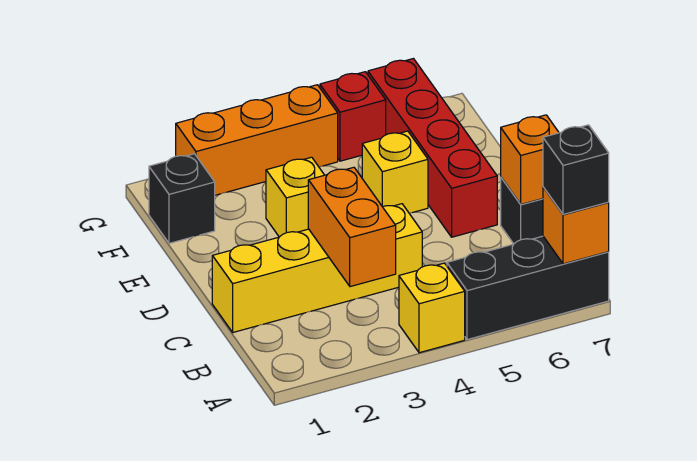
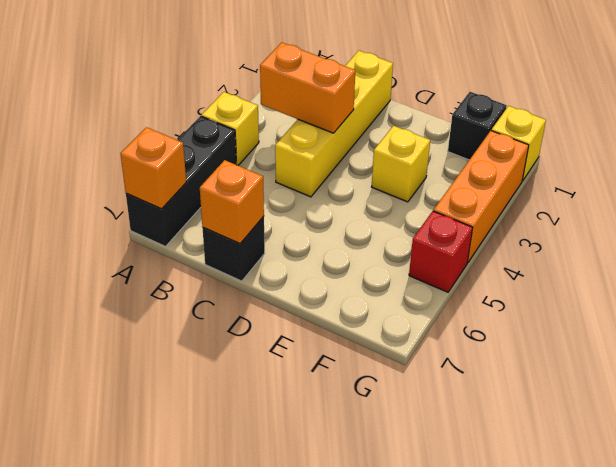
black 1x1 brick [543,125,609,214] -> none
red 1x4 brick [368,59,497,237] -> none
yellow 1x1 brick [362,131,428,213] -> yellow 1x1 brick moved to [491,106,546,181]

